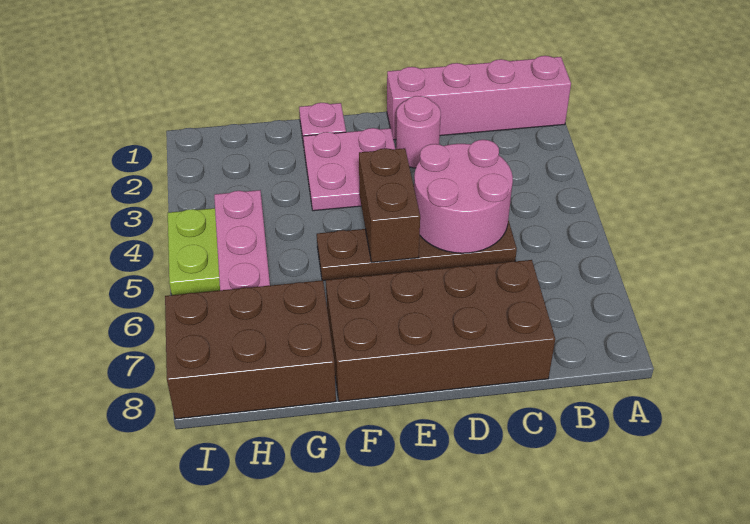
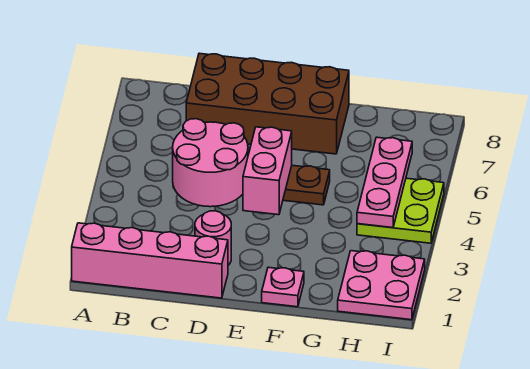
pink 2x2 plate [303,128,395,211] -> pink 2x2 plate moved to [338,251,425,320]
brown 1x2 brick [359,148,420,262] -> pink 1x2 brick [243,127,292,215]
brown 2x3 brick [165,280,336,419] -> none

